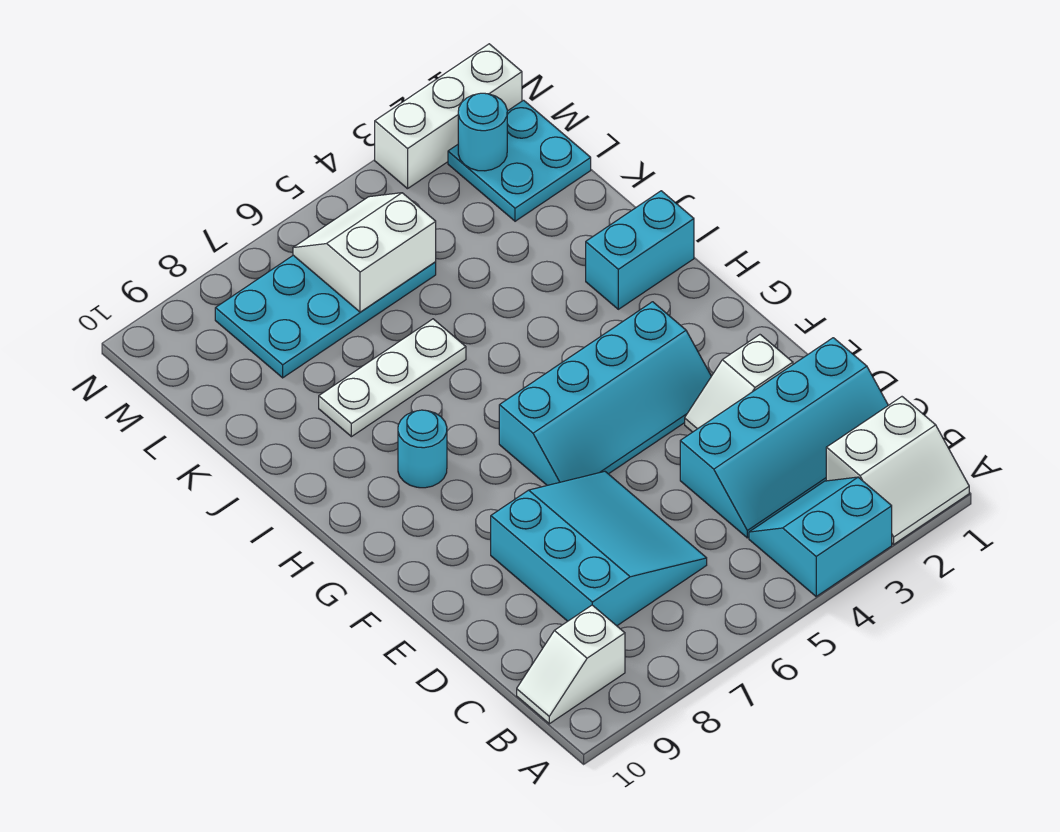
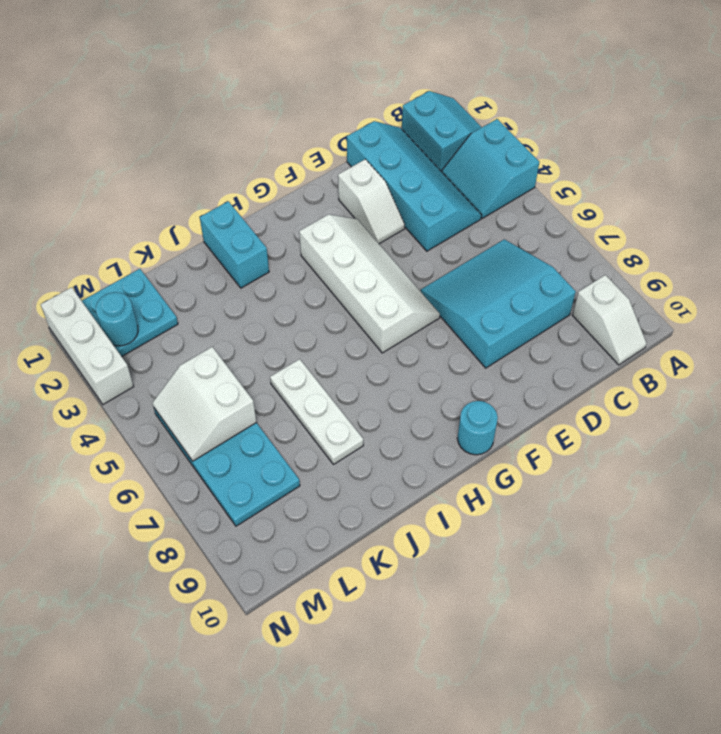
white 2x2 slope [826,397,969,544] -> cyan 2x2 slope [402,91,482,172]
cyan 2x4 slope [499,302,711,485] -> white 2x4 slope [299,215,440,353]
cyan 1x1 round brick [398,410,447,488] -> cyan 1x1 round brick moved to [457,401,498,455]

